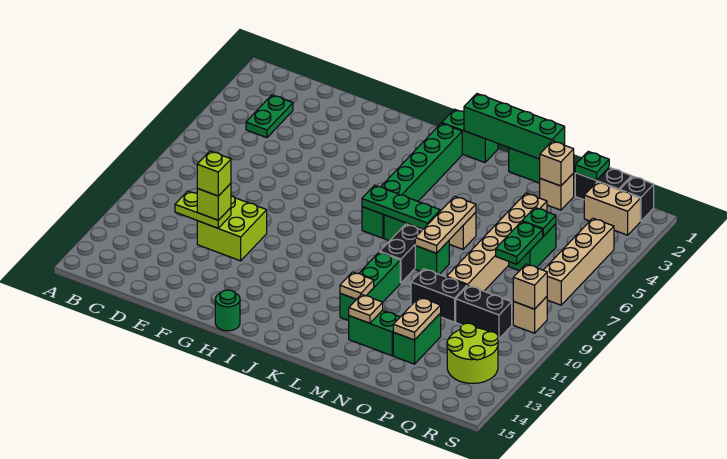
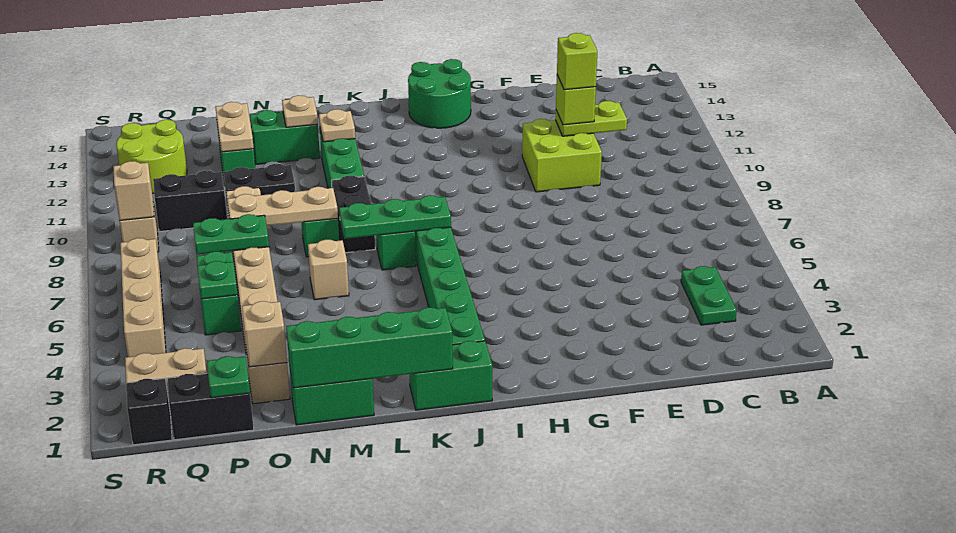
green 1x1 round brick [215,290,240,331] -> green 2x2 round brick [408,59,471,128]
tan 1x3 plate [415,196,476,253] -> tan 1x3 plate turned to [227,187,338,226]
green 1x2 plate [496,221,543,264] -> green 1x2 plate turned to [193,214,269,254]

